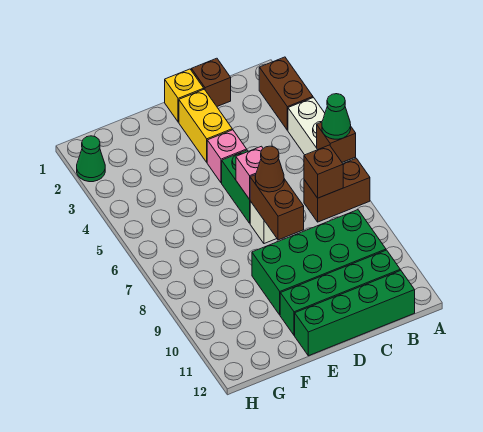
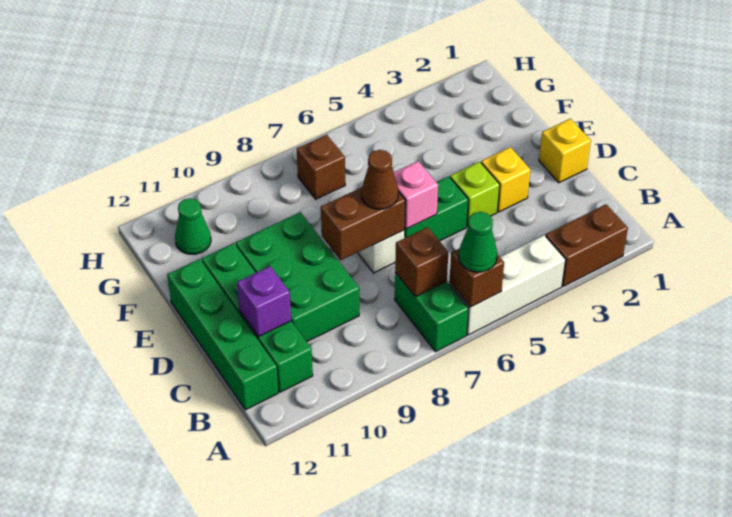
brown 1x2 brick [304,158,370,222] -> green 1x2 brick [395,272,469,352]
green 2x4 brick [252,210,386,315] -> green 2x3 brick [236,212,359,342]
brown 1x1 brick [191,58,231,106] -> brown 1x1 brick moved to [297,135,345,199]
none -> purple 1x1 brick [237,266,291,337]
yellow 1x2 brick [179,89,232,162] -> yellow 1x1 brick [481,147,531,212]
pink 1x1 brick [207,130,247,183] -> lime 1x1 brick [450,162,500,226]
green 1x1 cone [77,136,105,182] -> green 1x1 cone moved to [175,198,211,254]

